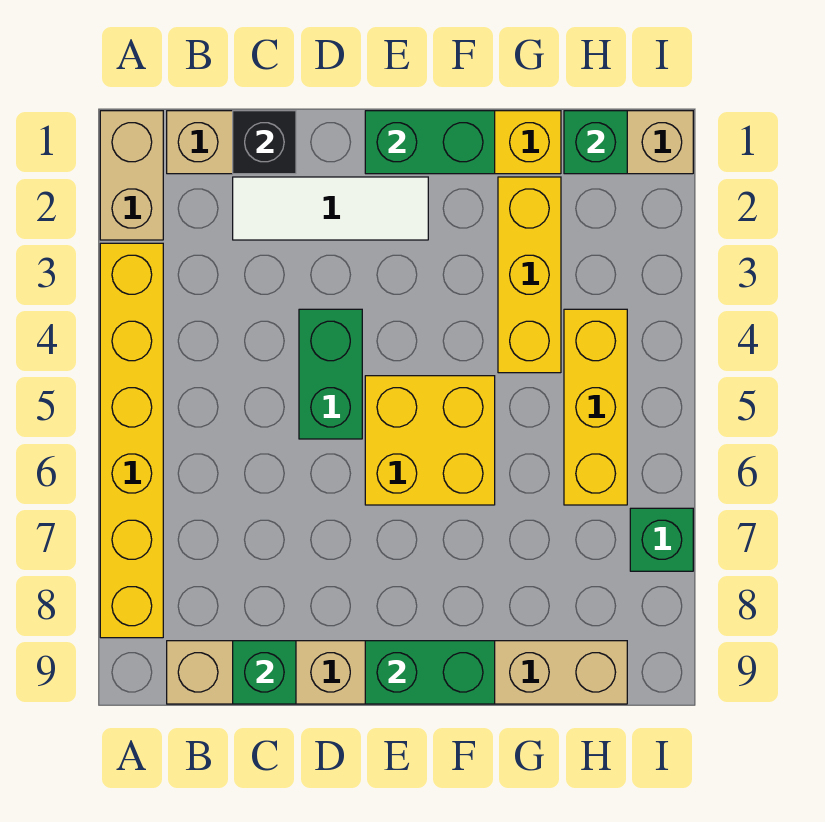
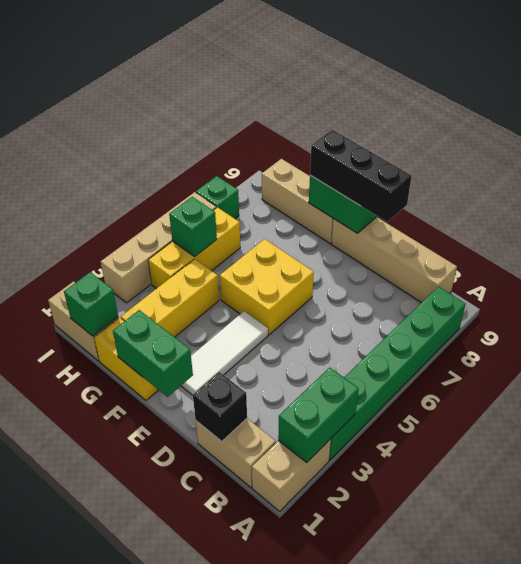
yellow 1x6 brick [100,243,163,638] -> green 1x6 brick [329,287,466,460]
white 1x3 tile [233,177,428,240] -> white 1x3 tile turned to [181,311,268,395]
green 1x1 brick [233,641,296,704] -> green 1x1 brick moved to [169,197,217,257]
green 1x2 brick [299,309,362,439] -> green 1x2 brick moved to [278,368,359,463]
none -> black 1x3 brick [310,130,412,222]
none -> tan 1x4 brick [101,192,216,303]

